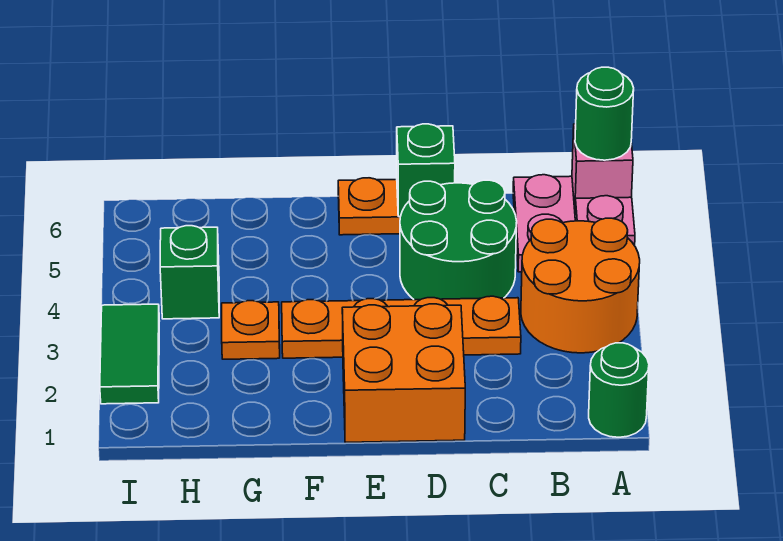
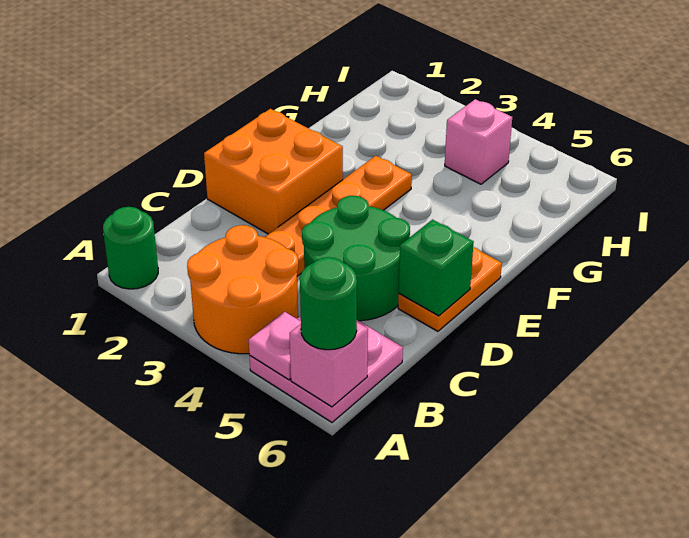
orange 1x1 plate [222,301,280,359] -> none
green 1x1 brick [160,226,219,319] -> pink 1x1 brick [445,99,512,184]
green 1x2 tile [100,304,159,404] -> none

